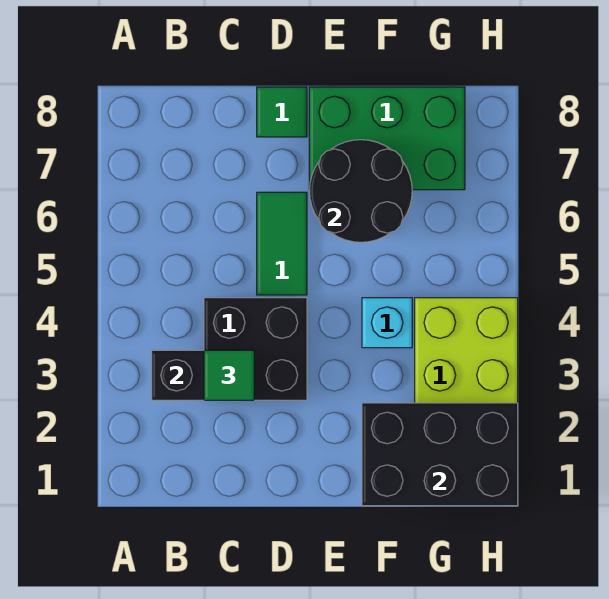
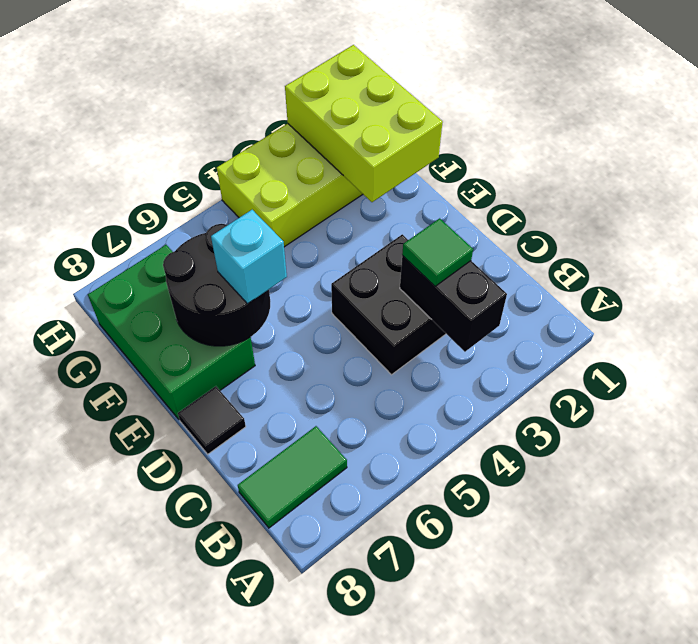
green 1x2 tile [257,192,307,295] -> green 1x2 tile moved to [238,426,347,528]
green 1x1 tile [257,87,307,137] -> black 1x1 tile [178,386,246,454]
black 2x3 brick [362,403,518,506] -> lime 2x3 brick [285,45,443,202]
cyan 1x1 brick [362,298,412,348] -> cyan 1x1 brick moved to [211,210,287,304]

